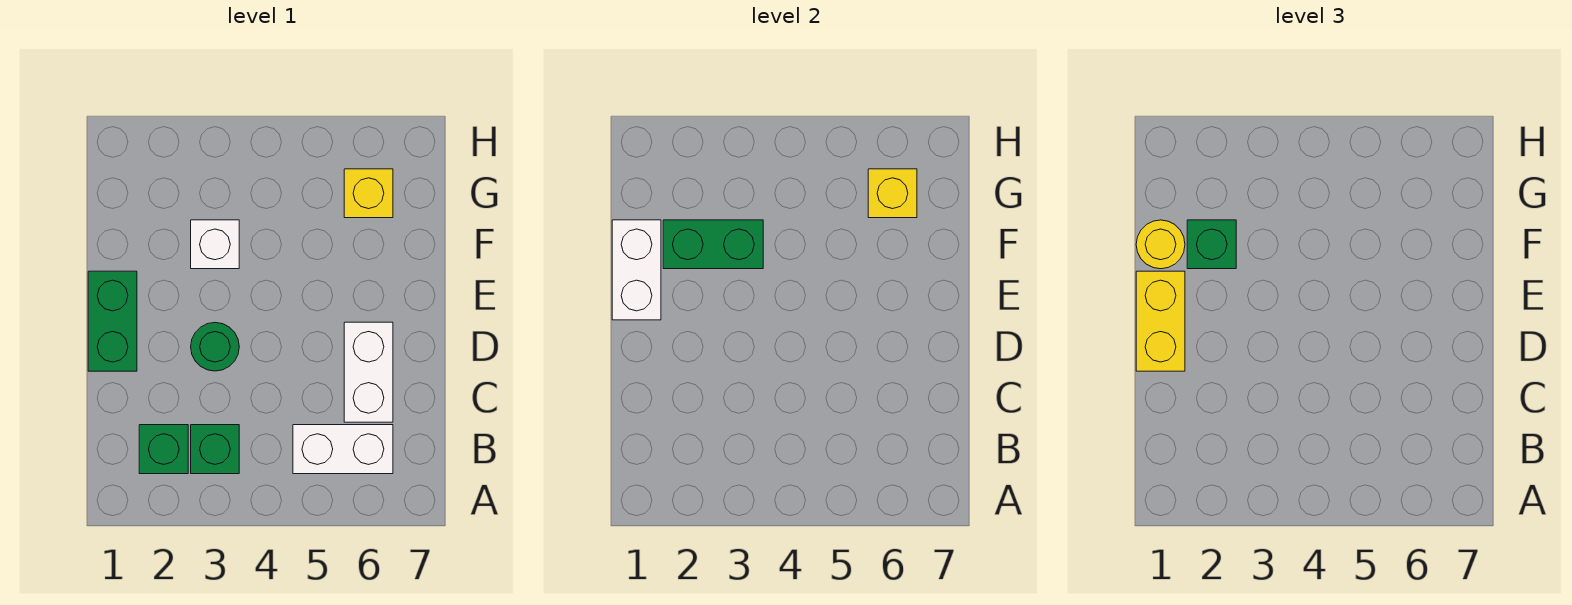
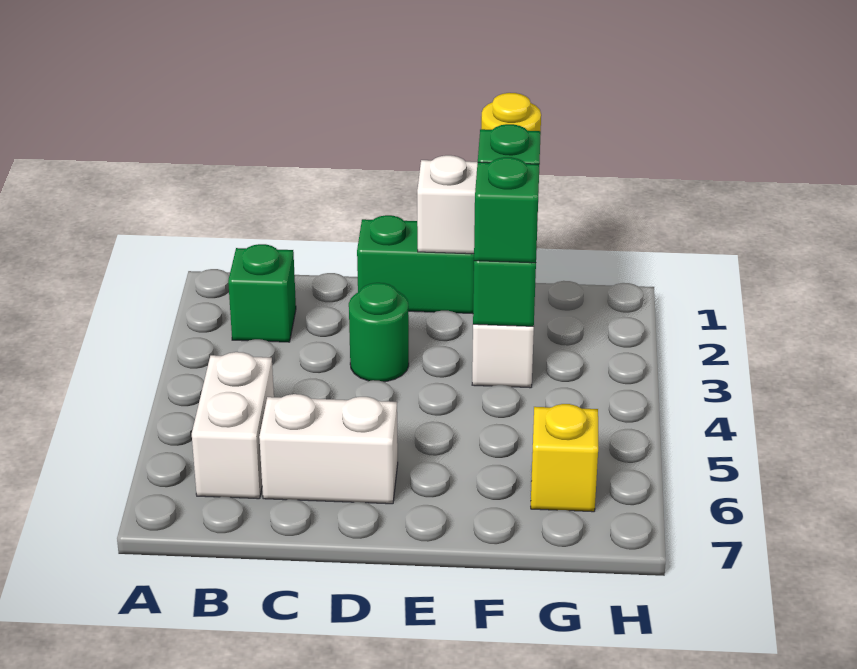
green 1x1 brick [191,425,239,474] -> green 1x1 brick moved to [474,157,539,263]
yellow 1x2 brick [1136,271,1185,371] -> none
yellow 1x1 brick [868,169,917,218] -> none

